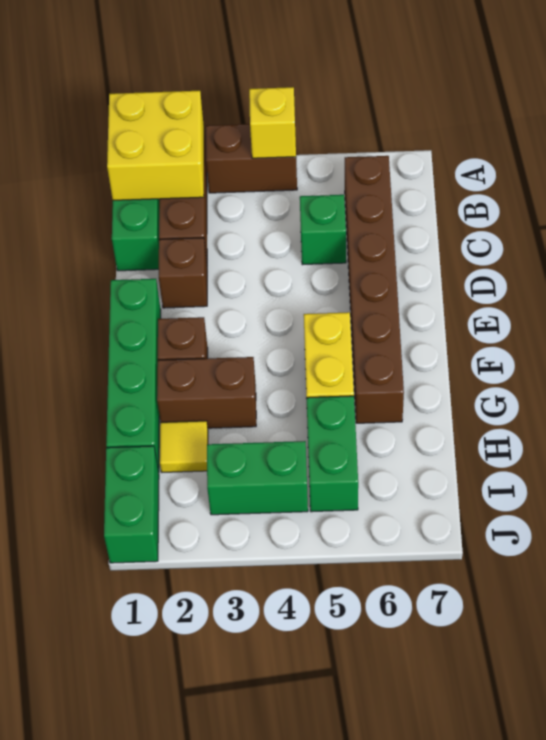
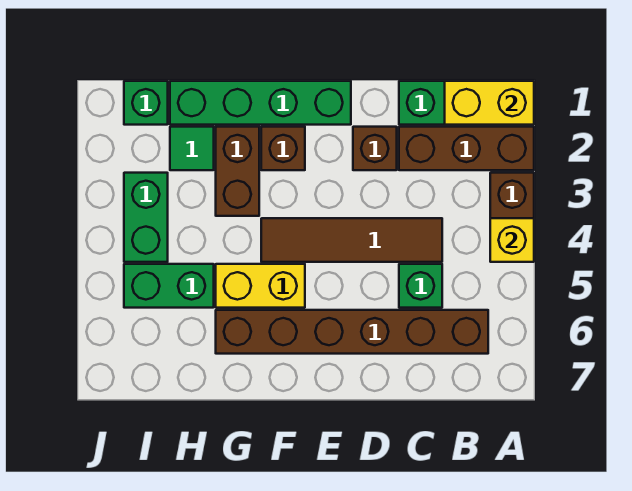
yellow 2x2 brick [107,91,204,200] -> yellow 1x2 brick [445,81,534,125]
none -> brown 1x4 tile [261,218,442,262]
yellow 1x1 tile [160,421,208,472] -> green 1x1 tile [170,127,214,170]
green 1x2 brick [104,446,159,563] -> green 1x1 brick [124,81,168,125]

